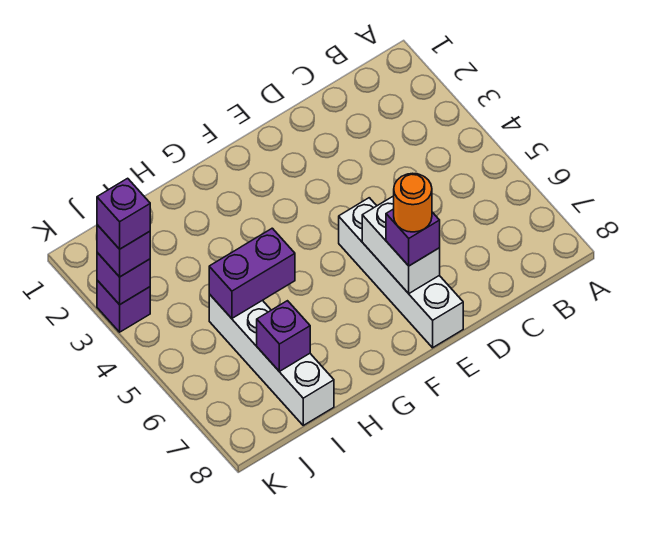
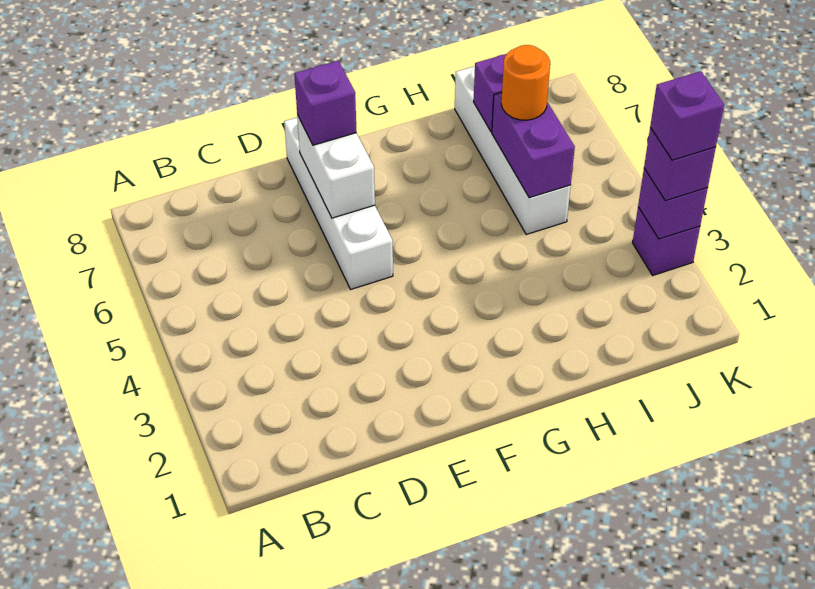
orange 1x1 round brick [394,173,432,232] -> orange 1x1 round brick moved to [501,45,550,120]
purple 1x2 brick [209,228,295,318] -> purple 1x2 brick turned to [492,92,575,198]

